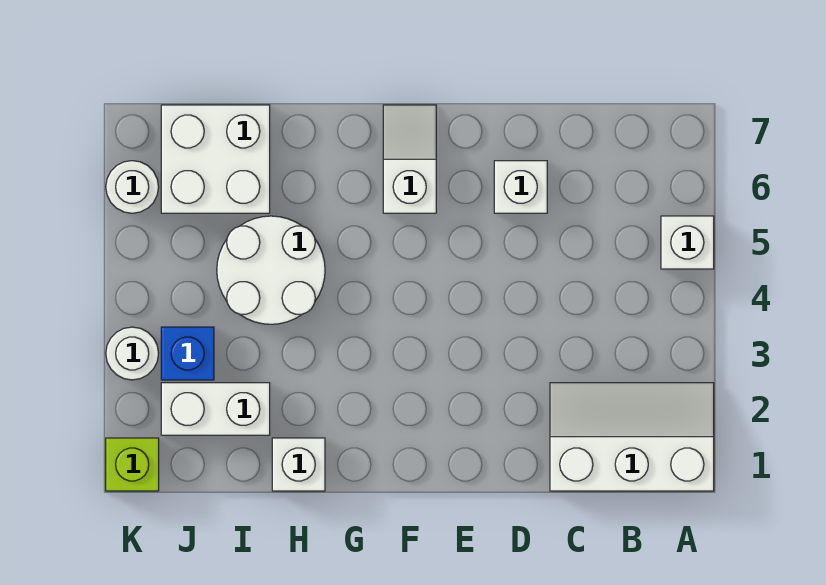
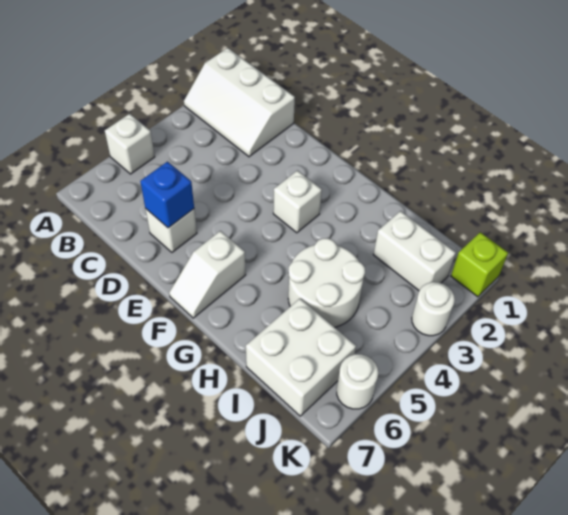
white 1x1 brick [272,438,325,491] -> white 1x1 brick moved to [273,171,322,233]
blue 1x1 brick [161,327,214,380] -> blue 1x1 brick moved to [140,162,194,228]

